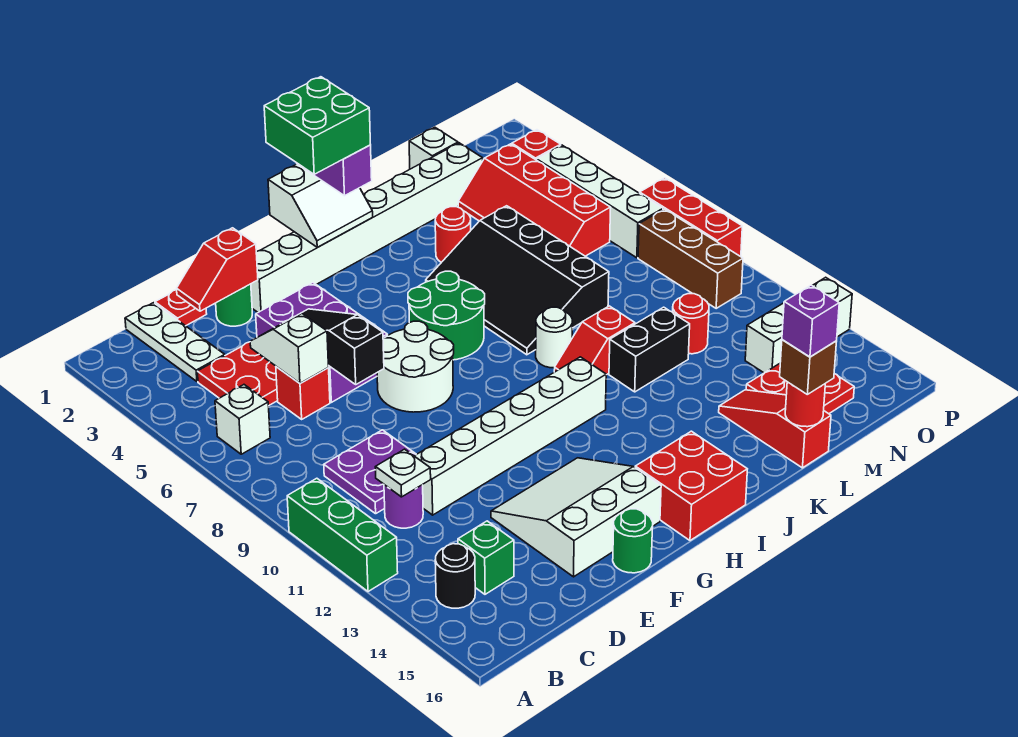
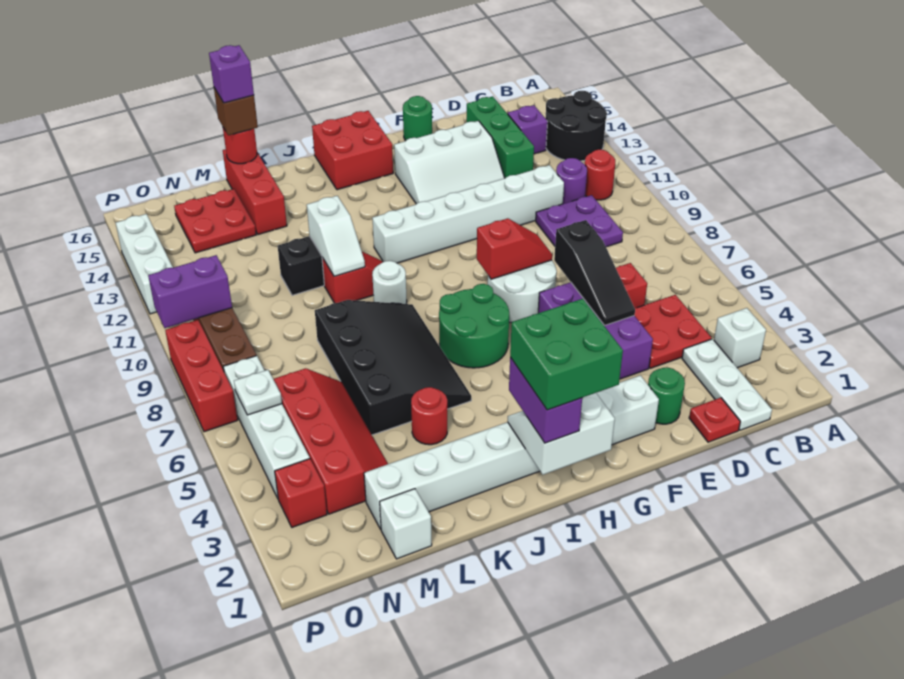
green 1x3 brick [287,478,398,592] -> green 1x3 brick moved to [466,96,534,178]
white 1x1 brick [215,385,270,454] -> white 1x1 brick moved to [714,308,766,368]
black 1x1 round brick [435,544,475,608] -> black 2x2 round brick [545,91,607,161]
white 1x1 plate [375,449,431,497] -> white 1x1 plate moved to [234,370,282,415]
green 1x1 brick [458,521,514,594] -> purple 1x1 brick [508,105,548,154]
red 1x2 slope [177,228,258,311] -> red 1x2 slope moved to [477,218,552,279]
white 1x2 slope [250,314,329,383] -> white 1x2 slope moved to [307,196,365,276]
white 3x3 slope [491,458,661,577] -> white 2x3 slope [394,121,504,204]
red 1x3 slope [719,390,831,468] -> red 1x3 brick [223,149,287,235]
red 1x1 round brick [673,294,709,354] -> red 1x1 round brick moved to [585,150,615,200]
white 1x3 brick [745,277,852,373] -> white 1x3 brick turned to [116,214,173,314]
none -> purple 1x2 brick [148,255,232,328]

